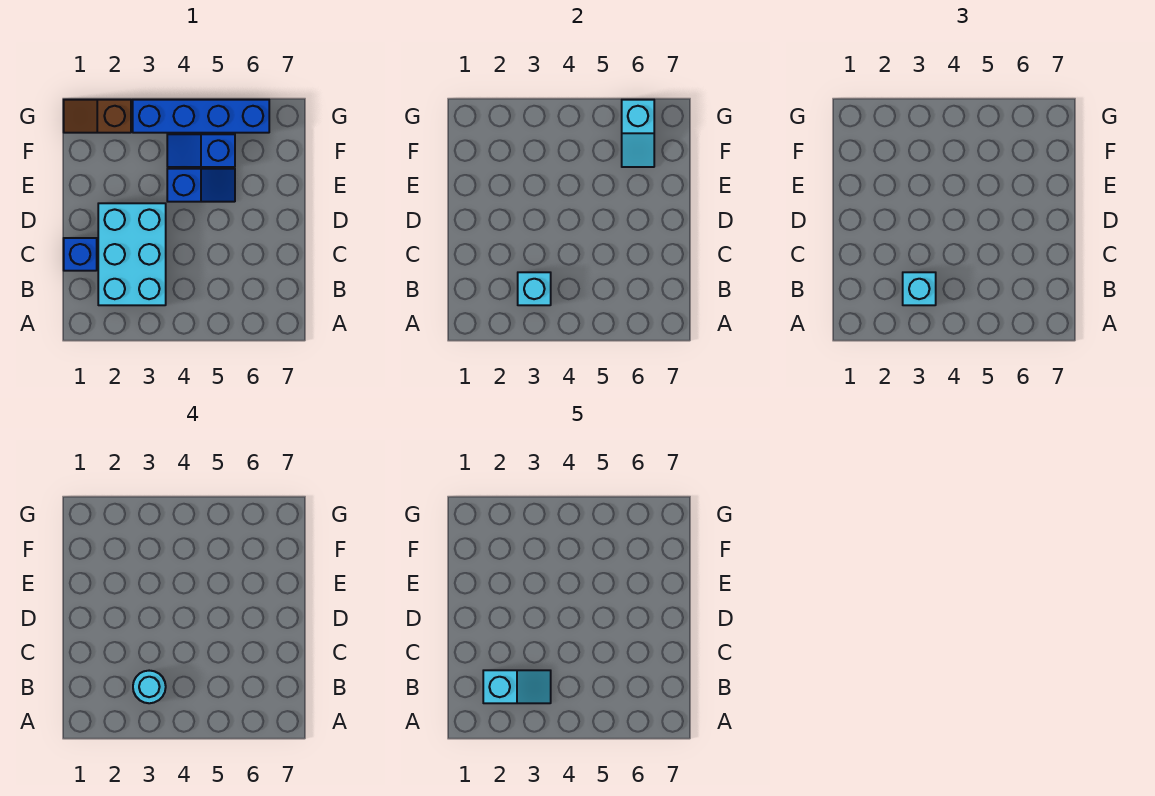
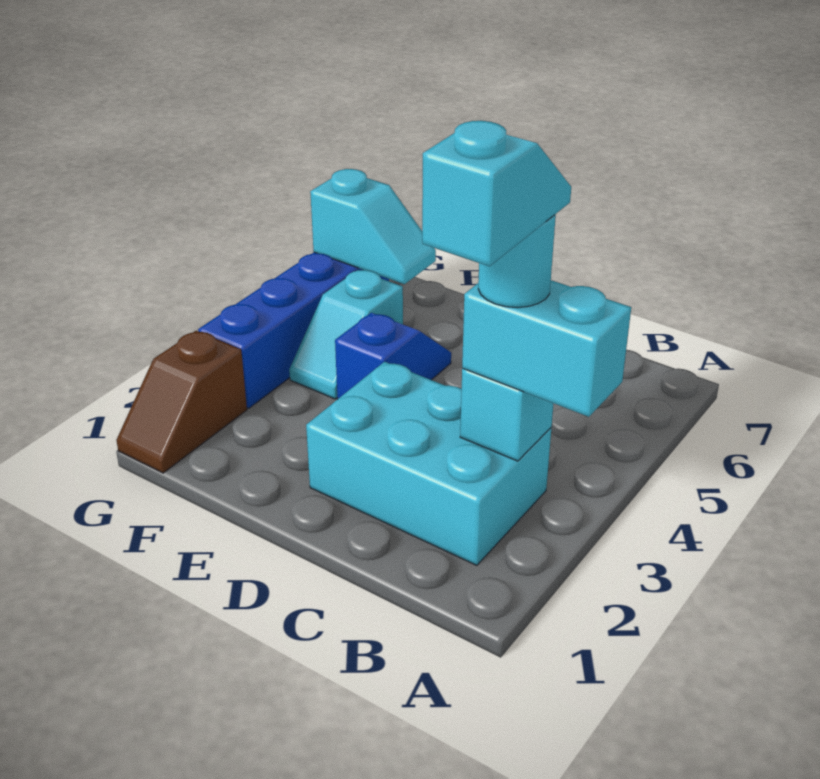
cyan 1x1 brick [903,272,936,305] -> cyan 1x2 brick [462,280,631,417]
blue 1x1 brick [64,238,97,271] -> none
blue 1x2 slope [167,134,235,167] -> cyan 1x2 slope [289,270,403,399]

